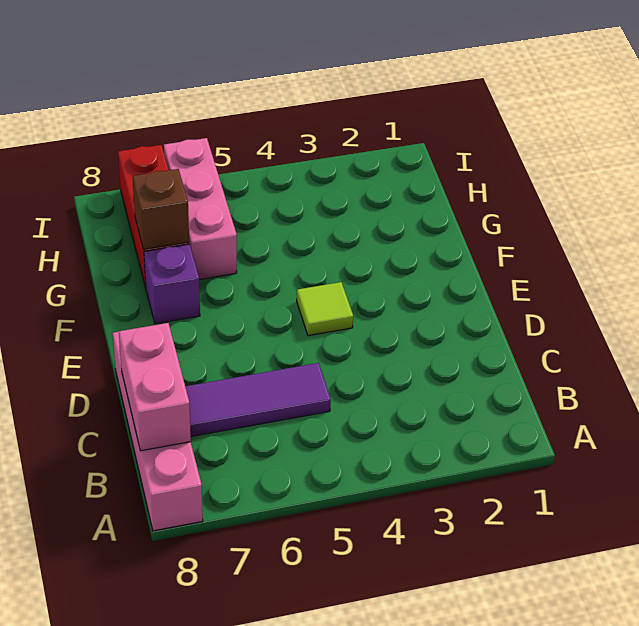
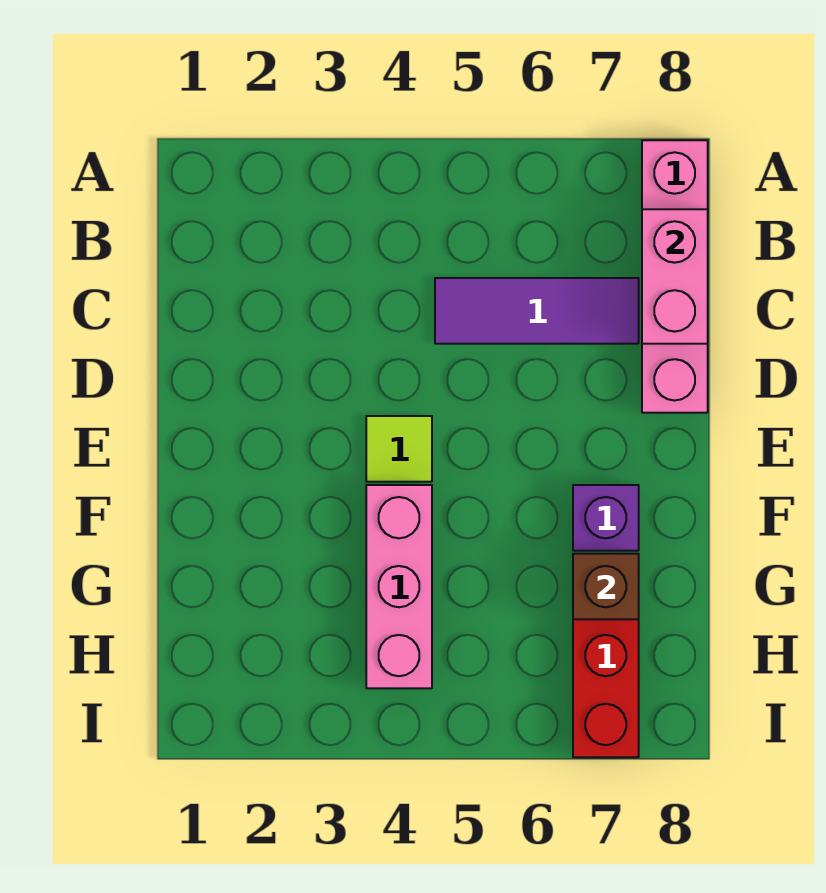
pink 1x3 brick [164,138,237,280] -> pink 1x3 brick moved to [366,485,432,688]

